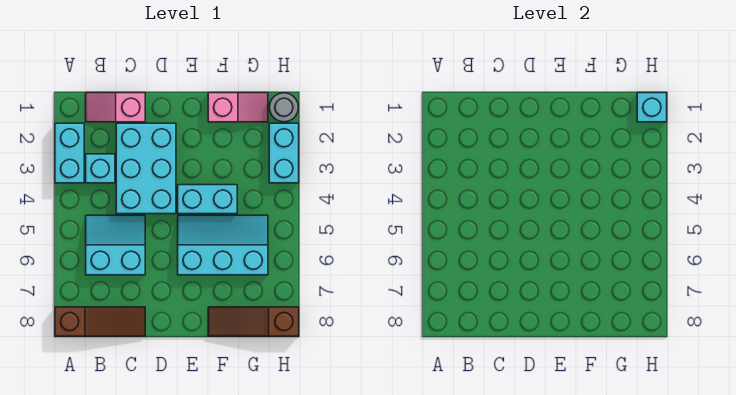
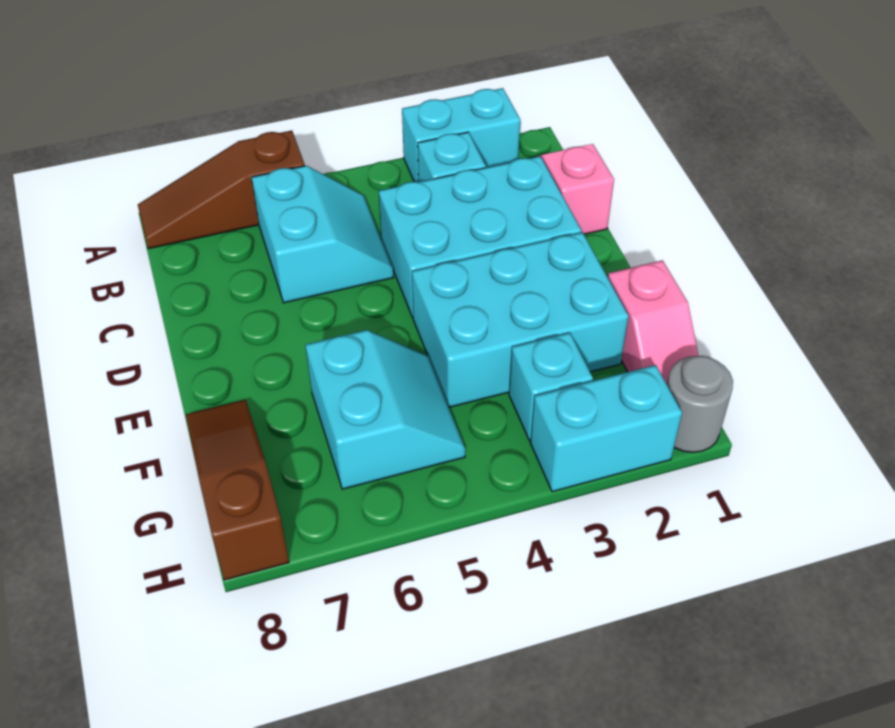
brown 1x3 slope [55,307,145,336] -> brown 1x3 slope turned to [138,131,305,249]
cyan 1x2 brick [178,185,237,214] -> cyan 2x3 brick [412,232,629,407]
cyan 2x3 slope [178,215,268,275] -> cyan 2x2 slope [305,330,465,489]
cyan 1x1 brick [637,93,667,122] -> cyan 1x1 brick moved to [509,333,593,440]

